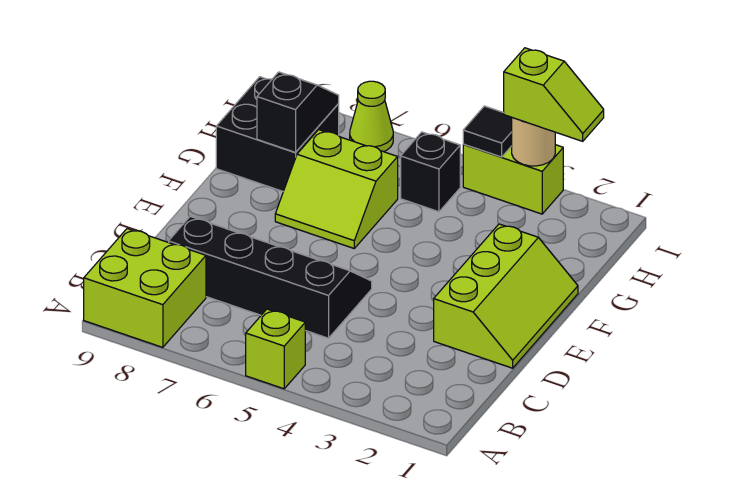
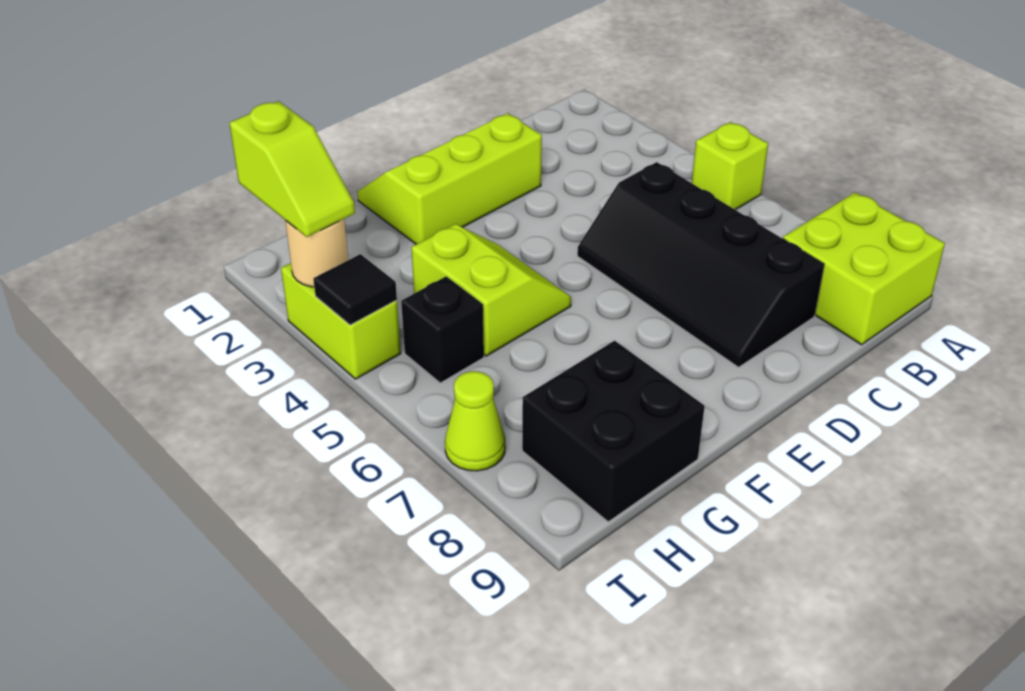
lime 2x2 slope [275,130,398,248] -> lime 2x2 slope moved to [411,224,571,356]
black 1x2 slope [257,72,339,152] -> none
lime 1x2 slope [504,48,604,141] -> lime 1x2 slope turned to [229,101,355,237]

